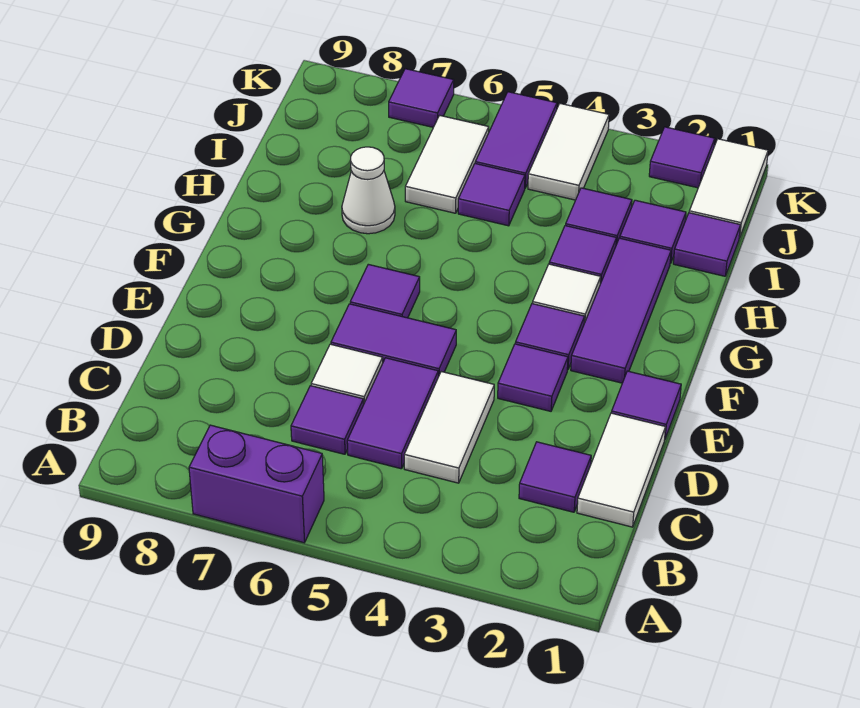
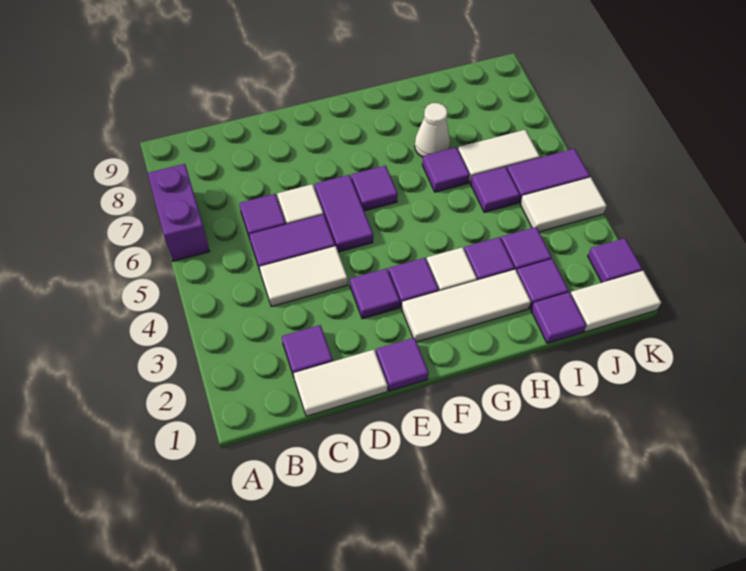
purple 1x3 tile [571,238,671,383] -> white 1x3 tile [402,269,531,342]
purple 1x1 tile [389,69,454,127] -> purple 1x1 tile moved to [422,147,470,192]

